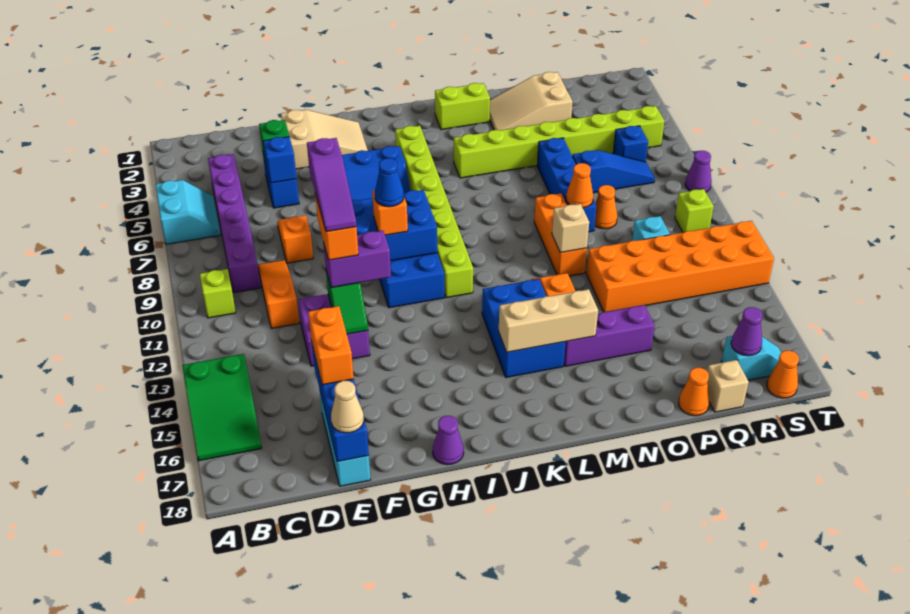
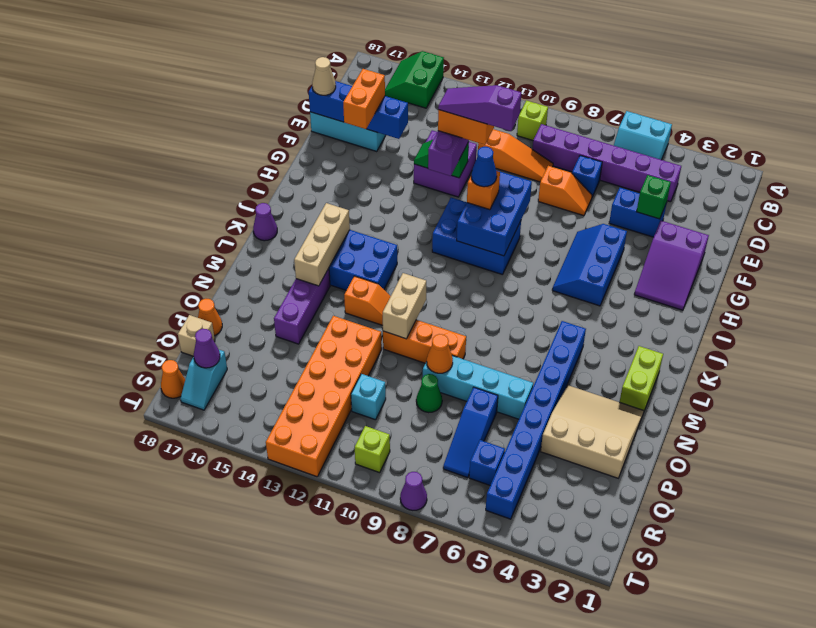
green 2x3 slope [182,354,262,461] -> green 2x2 slope [385,51,444,108]
blue 1x1 brick [263,137,297,183] -> blue 1x1 brick moved to [572,155,602,197]
orange 1x2 brick [308,306,354,385] -> orange 1x2 brick turned to [343,69,385,129]
tan 2x3 slope [281,110,368,169] -> purple 2x3 slope [634,221,709,310]
purple 1x1 cone [433,416,464,465] -> purple 1x1 cone moved to [253,203,277,241]
lime 1x8 brick [395,126,473,298] -> none
lime 1x8 brick [454,106,664,178] -> blue 1x8 brick [486,321,586,519]
tan 2x3 slope [490,72,572,130] -> tan 3x3 slope [541,385,644,478]
tan 1x1 brick [552,204,589,253] -> tan 1x2 brick [383,273,426,339]
blue 1x4 brick [537,138,596,232] -> cyan 1x4 brick [423,356,533,419]
orange 1x1 cone [595,185,617,229] -> green 1x1 cone [416,374,442,413]

